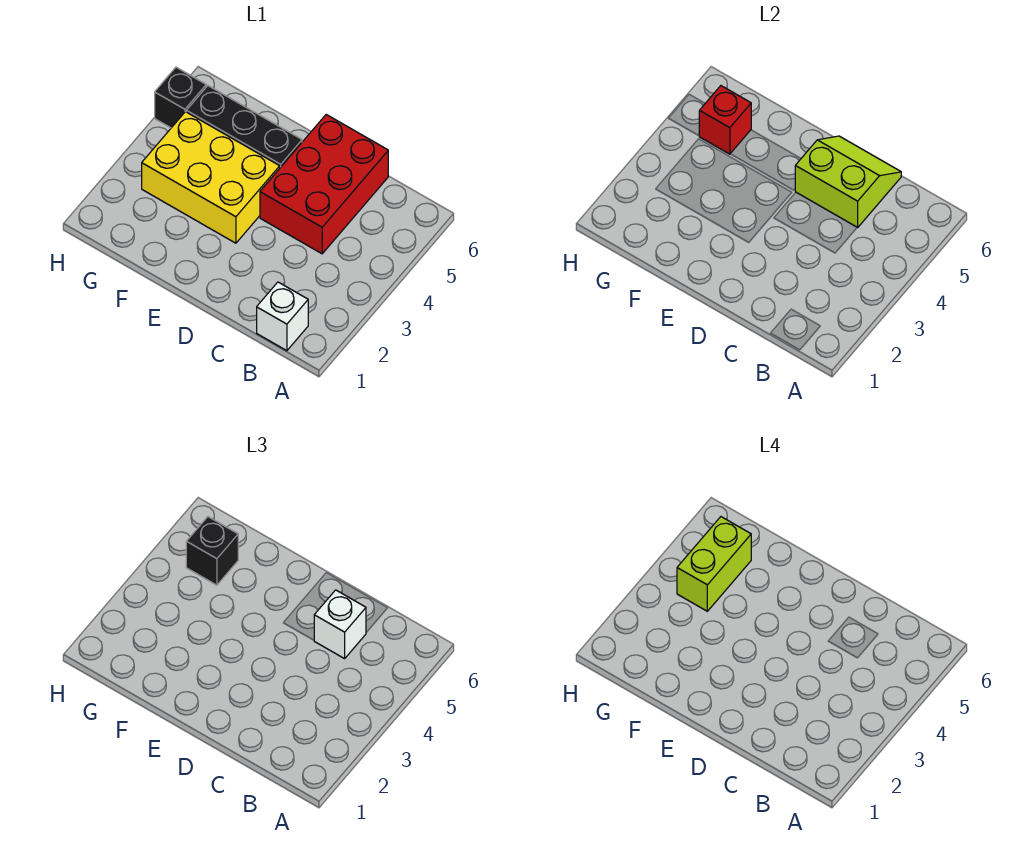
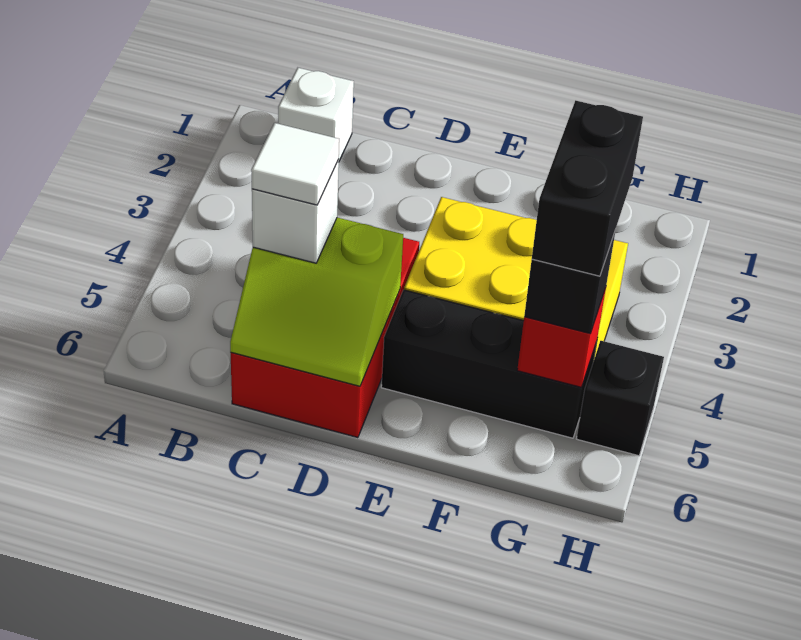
none -> white 1x1 tile [251,123,339,205]
lime 1x2 brick [677,517,751,611] -> black 1x2 brick [532,100,643,276]

